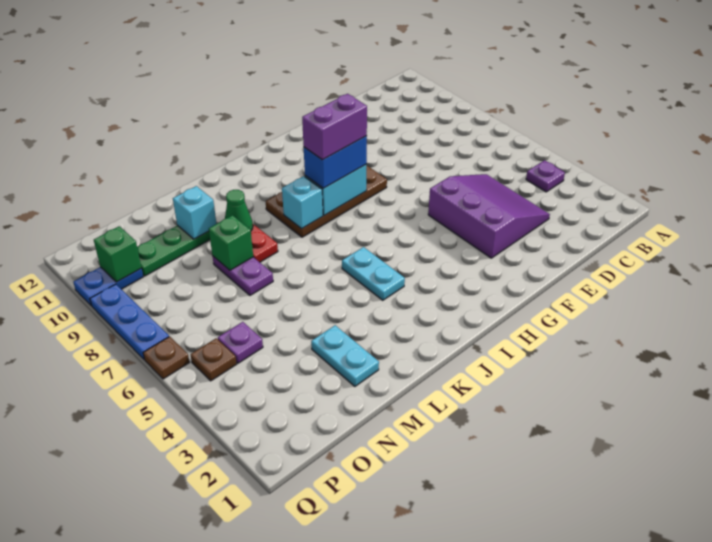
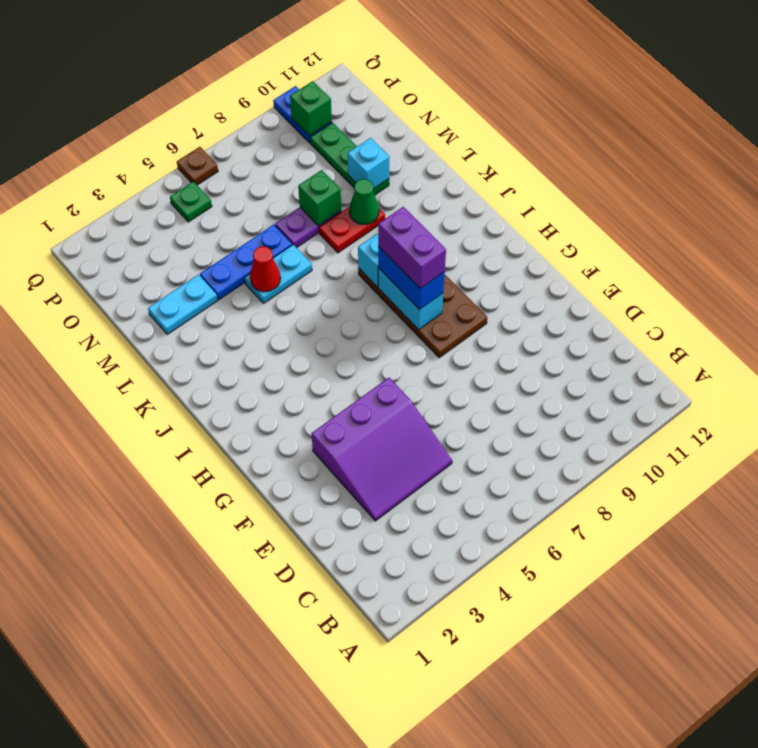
purple 1x1 plate [526,160,565,192] -> none
cyan 1x2 plate [342,247,405,300] -> cyan 1x2 plate moved to [244,245,312,303]
none -> red 1x1 cone [250,246,281,292]
purple 1x1 plate [218,322,263,363] -> none
brown 1x1 plate [190,338,237,381] -> green 1x1 plate [170,182,212,222]
blue 1x3 plate [90,284,169,360] -> blue 1x3 plate moved to [200,225,292,300]

